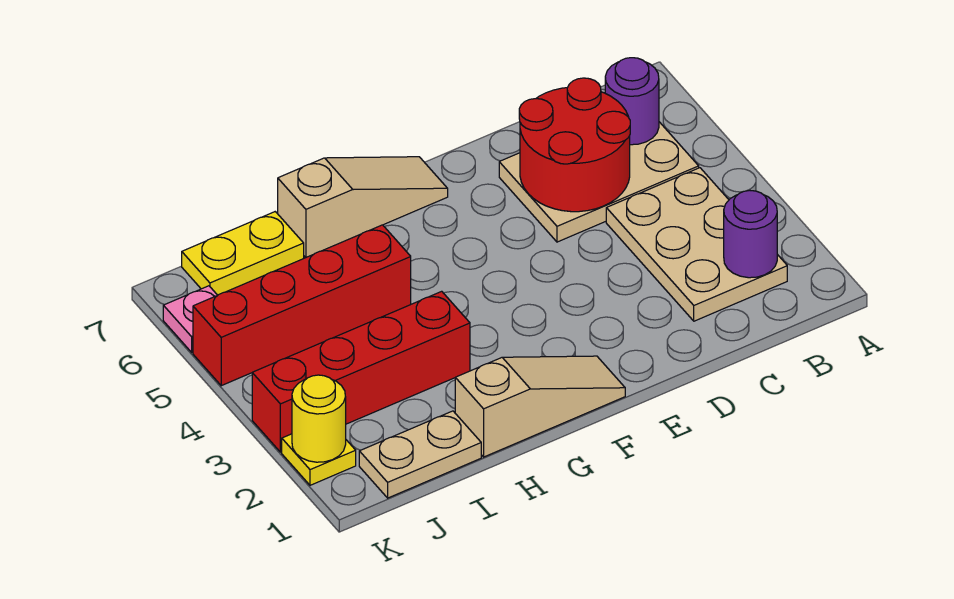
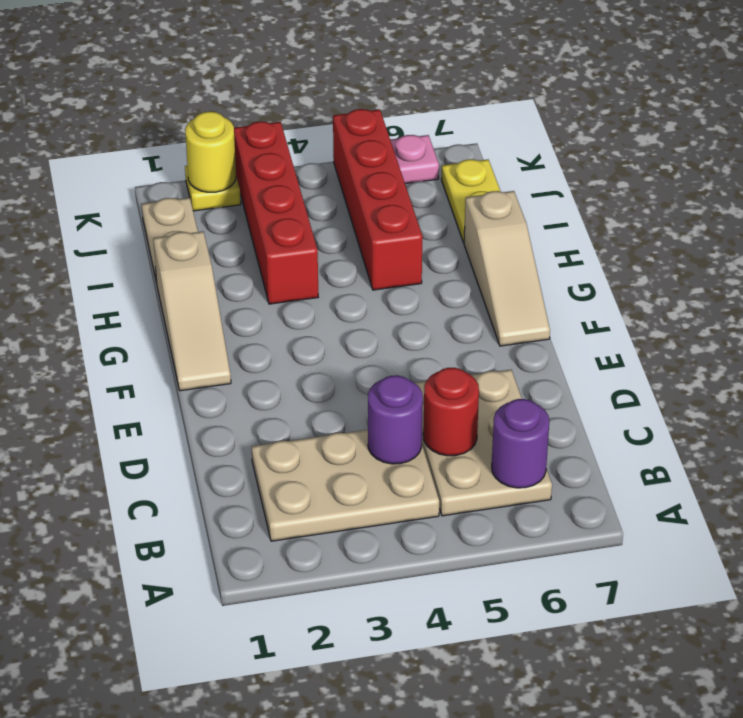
purple 1x1 round brick [724,191,777,278] -> purple 1x1 round brick moved to [368,375,423,464]
red 2x2 round brick [519,78,630,212] -> red 1x1 round brick [423,368,479,456]

